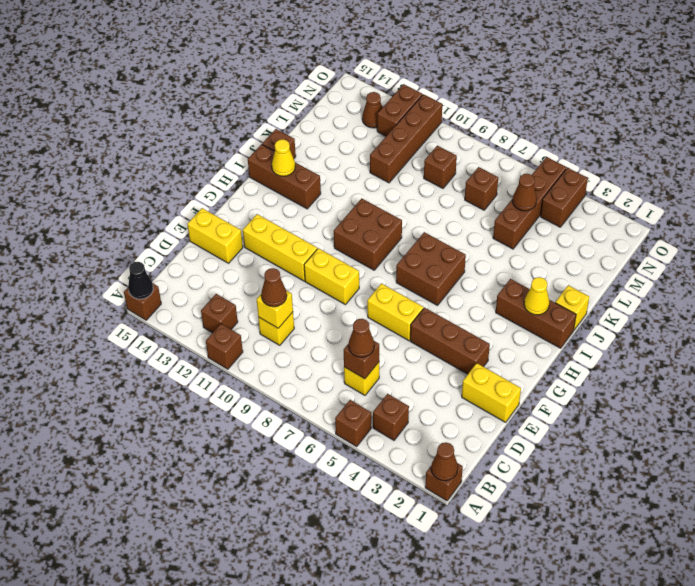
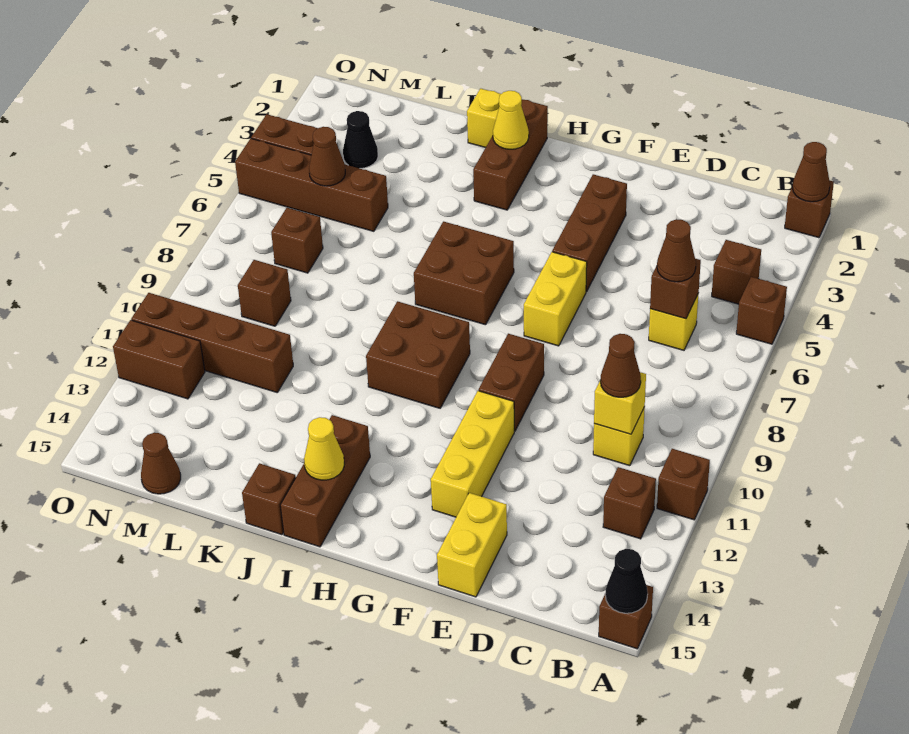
yellow 1x2 brick [462,363,521,422] -> none
yellow 1x2 brick [304,248,359,305] -> brown 1x2 brick [479,334,544,431]
none -> black 1x1 cone [343,111,378,168]
brown 1x1 cone [362,92,382,128] -> brown 1x1 cone moved to [141,433,181,494]

